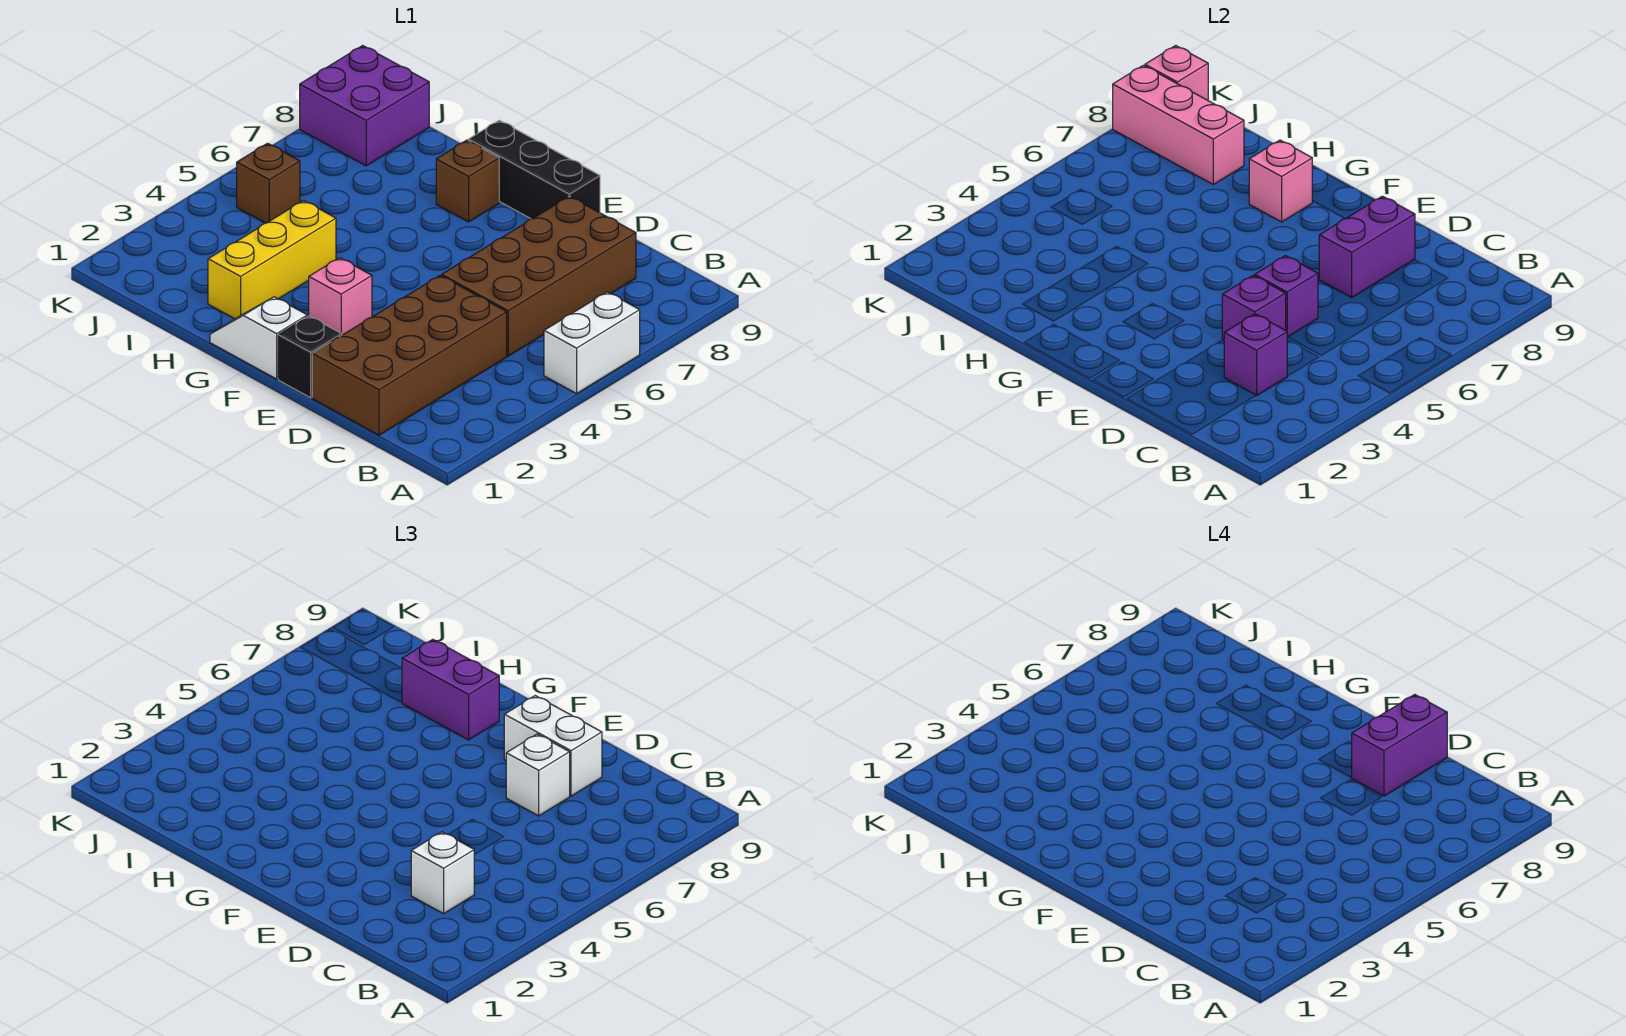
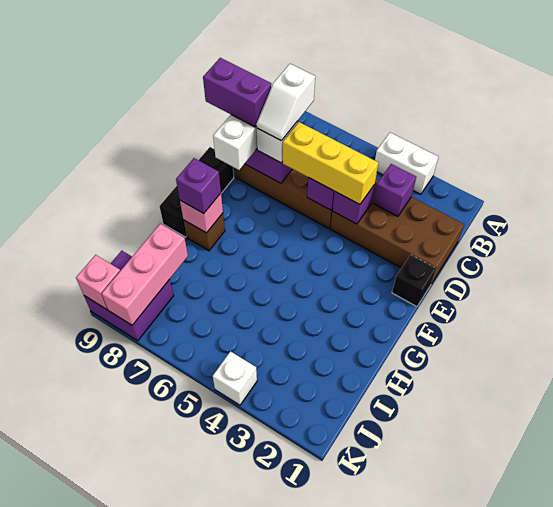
white 1x2 brick [544,292,640,394] -> white 1x2 brick moved to [375,133,438,194]
white 1x1 brick [411,832,475,914] -> white 1x1 brick moved to [213,352,257,405]
white 1x2 slope [210,297,307,379] -> white 1x2 slope moved to [256,64,315,141]
pink 1x1 brick [309,258,372,335] -> none
purple 1x2 brick [402,639,499,740] -> purple 1x1 brick [176,158,221,214]
yellow 1x3 brick [208,201,336,319] -> yellow 1x3 brick moved to [283,122,378,204]
brown 1x1 brick [237,143,300,223] -> none

